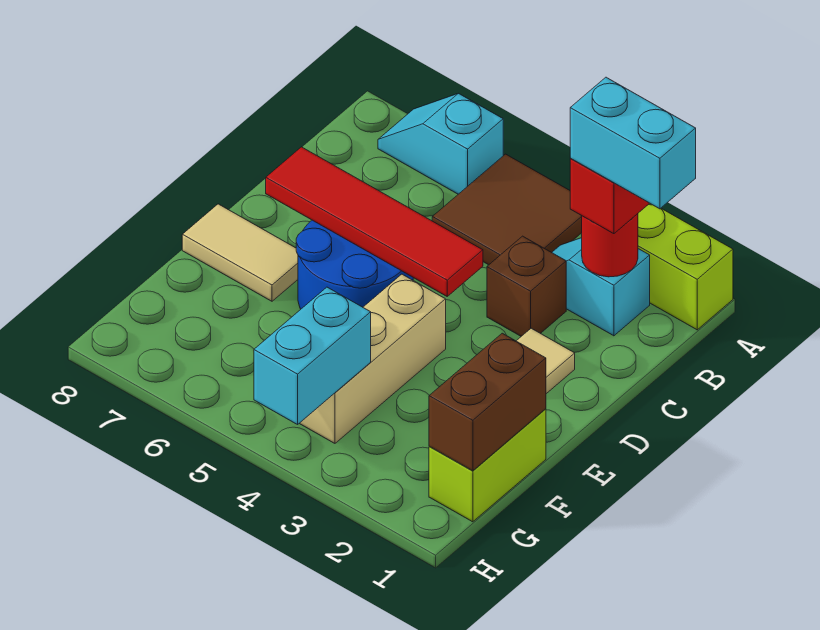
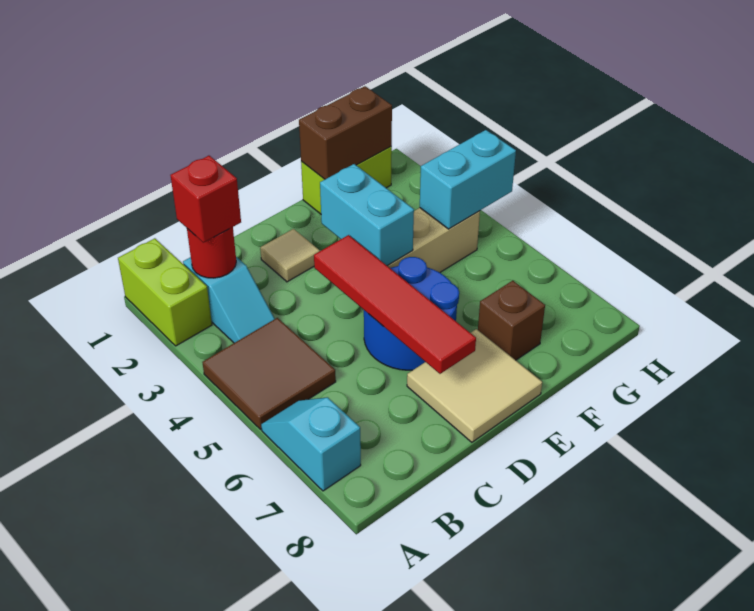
cyan 1x2 slope [378,93,503,194] -> cyan 1x2 slope turned to [261,397,361,491]
cyan 1x2 brick [570,77,696,209] -> cyan 1x2 brick moved to [320,164,414,266]
brown 1x1 brick [487,236,566,336] -> brown 1x1 brick moved to [478,281,545,360]
tan 1x2 tile [182,204,298,301] -> tan 2x2 tile [407,329,542,442]

